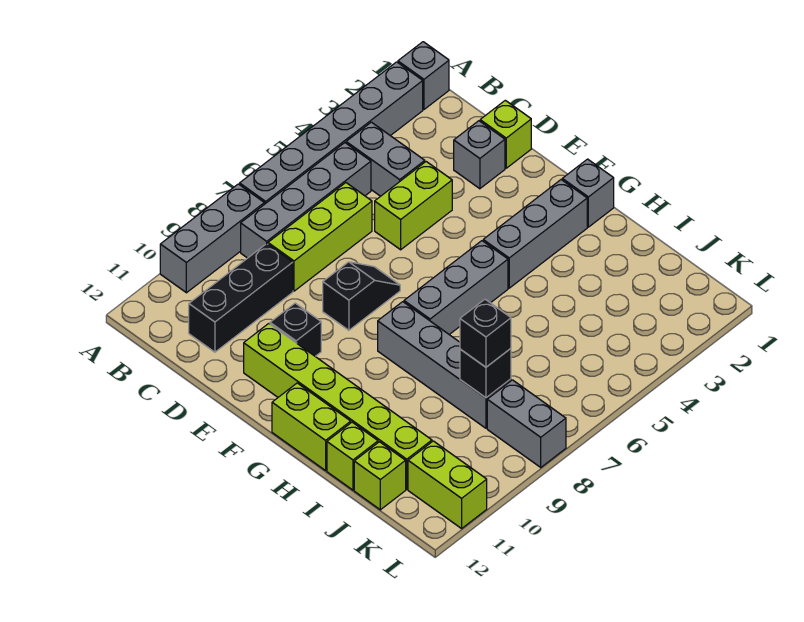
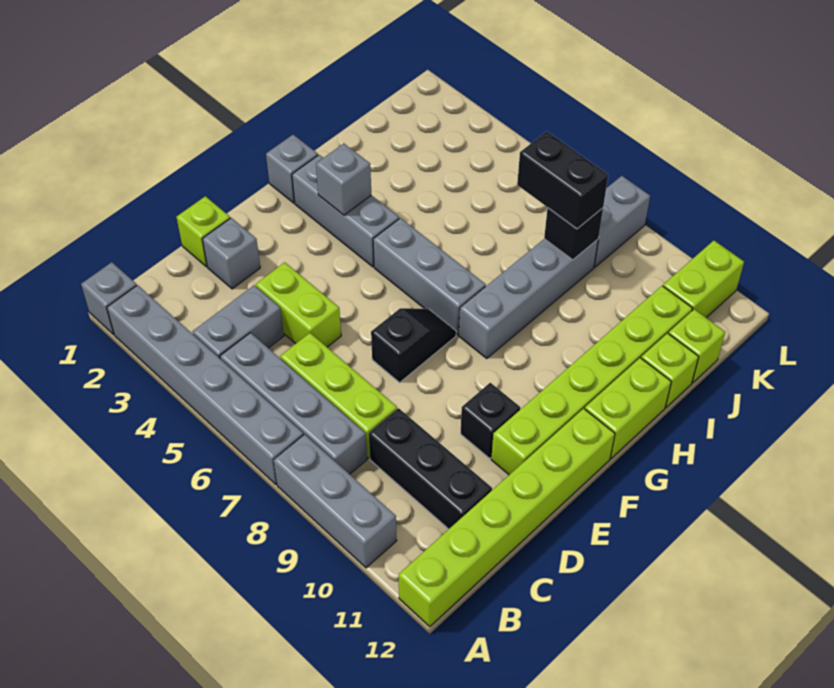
none -> lime 1x6 brick [399,408,615,627]
black 1x2 slope [323,262,400,330] -> black 1x2 slope turned to [371,308,456,383]
none -> grey 1x1 brick [316,143,371,215]
black 1x1 brick [460,299,511,367] -> black 1x2 brick [517,132,608,229]

